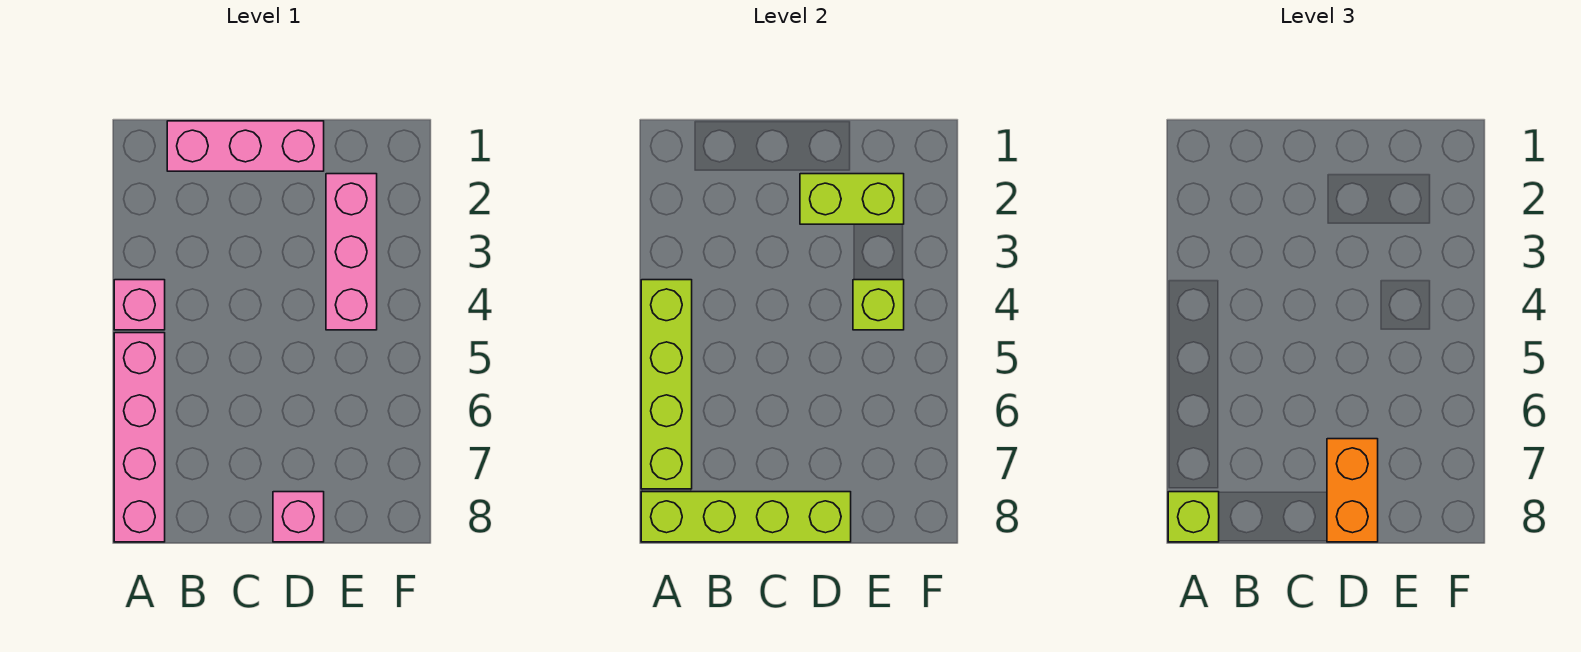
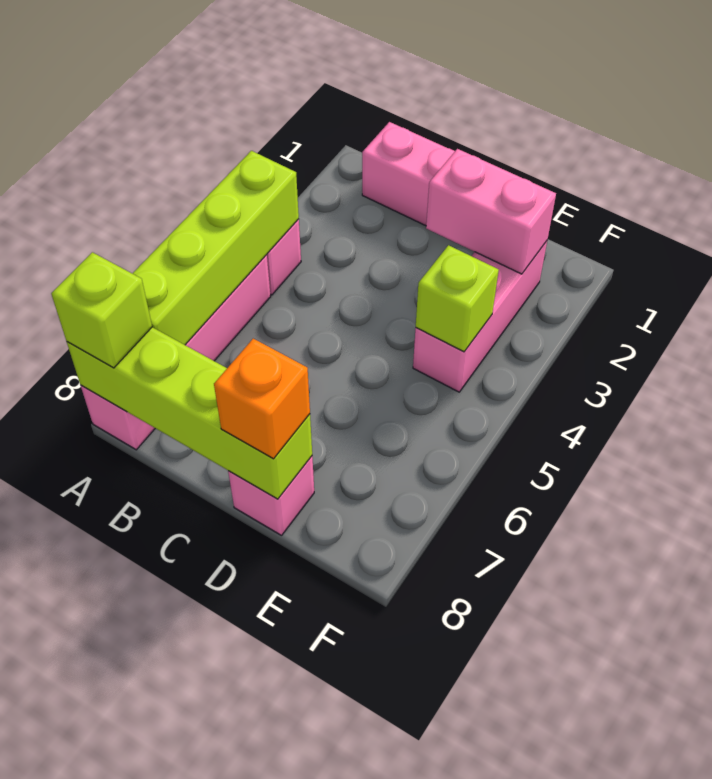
lime 1x2 brick [800,174,904,224] -> pink 1x2 brick [426,149,556,274]
orange 1x2 brick [1327,439,1378,542] -> orange 1x1 brick [214,339,310,459]

